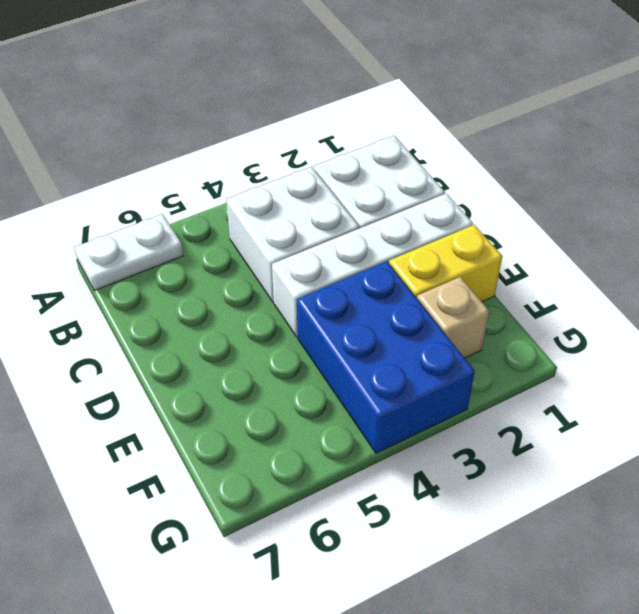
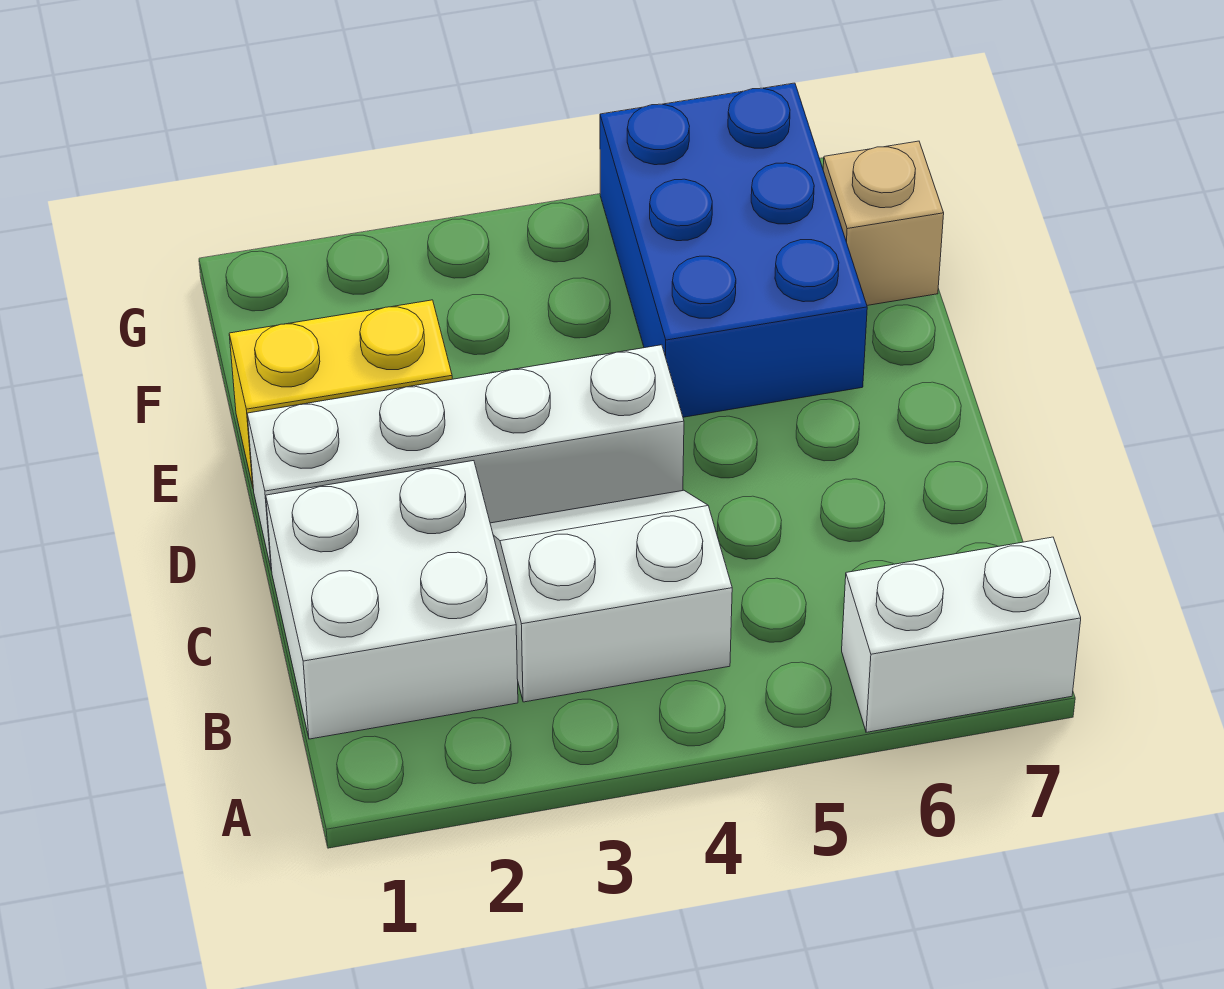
white 1x2 plate [74,214,183,291] -> white 1x2 brick [842,537,1081,732]
white 2x2 brick [226,167,359,302] -> white 2x2 slope [490,490,732,702]
blue 2x3 brick [297,261,475,453] -> blue 2x3 brick moved to [600,83,867,417]
tan 1x1 brick [417,277,489,358] -> tan 1x1 brick moved to [823,141,944,305]

